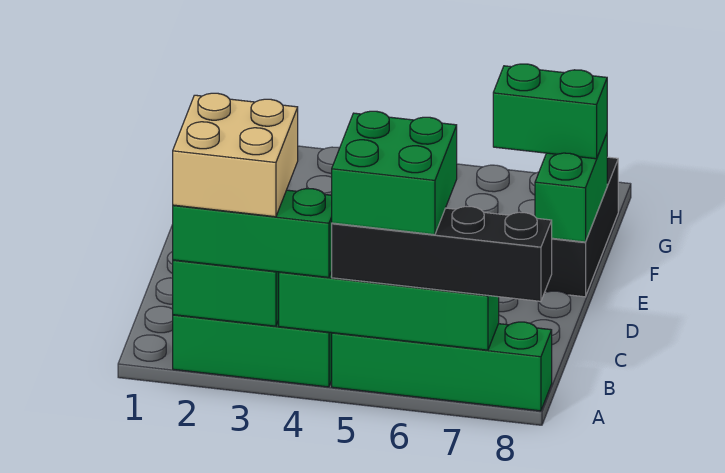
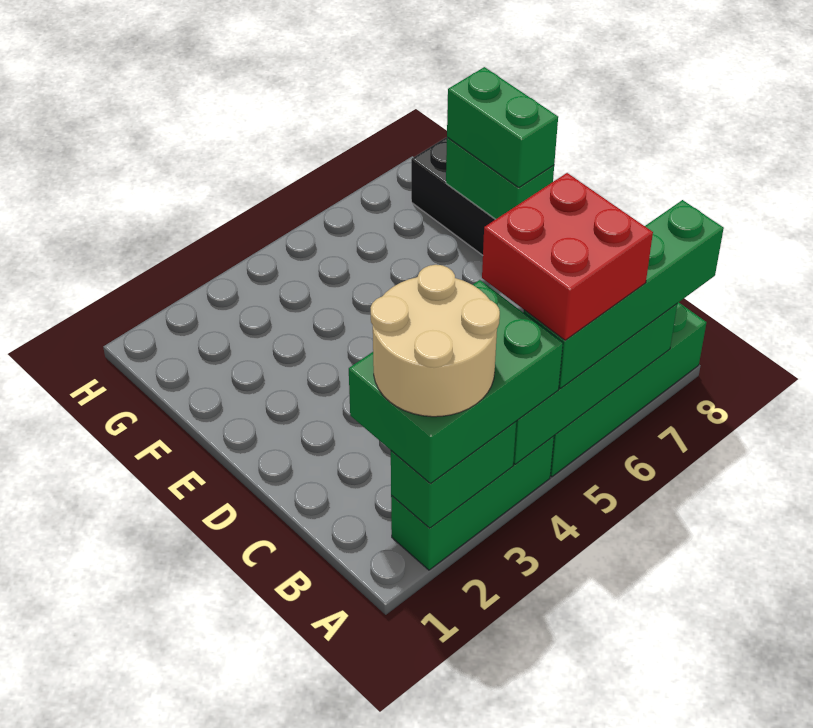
green 1x3 brick [173,189,332,277] -> green 2x3 brick [349,280,563,484]
tan 2x2 brick [173,93,298,217] -> tan 2x2 round brick [371,265,500,417]
black 1x4 brick [332,207,552,301] -> green 1x4 brick [524,200,724,388]
green 2x2 brick [332,111,457,235] -> red 2x2 brick [482,173,653,340]
green 1x2 brick [493,64,607,159] -> green 1x2 brick turned to [447,67,558,188]

